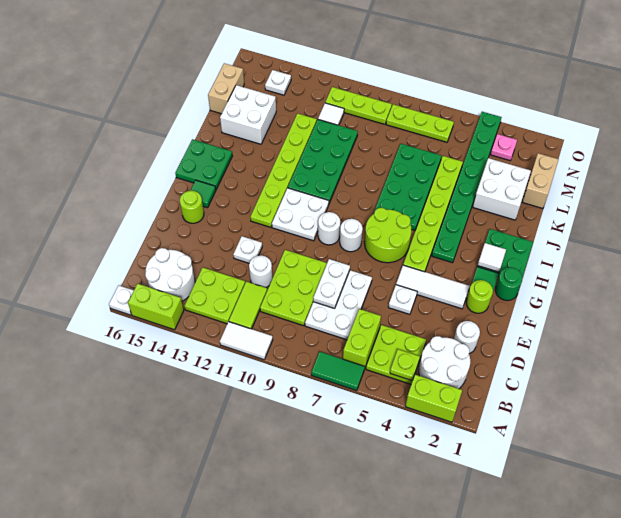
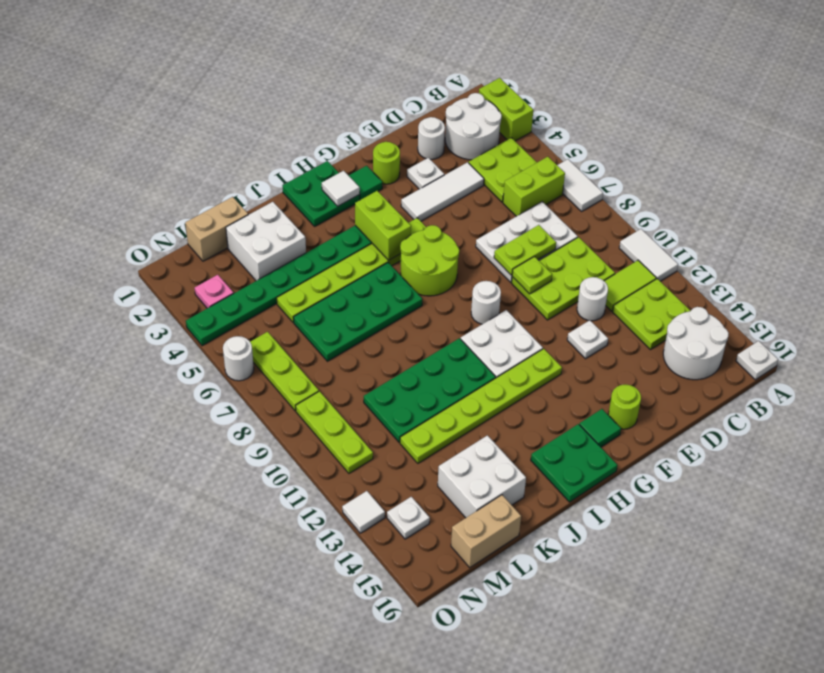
green 1x2 tile [311,352,365,391] -> white 1x2 tile [557,159,603,211]
lime 1x2 brick [128,284,184,330] -> lime 1x2 brick moved to [355,191,411,261]
lime 1x1 plate [390,349,420,381] -> lime 1x1 plate moved to [512,257,552,294]
white 1x2 plate [313,259,350,308] -> lime 1x2 plate [494,225,556,275]
white 1x1 plate [388,285,417,314] -> white 1x1 plate moved to [407,158,444,189]
white 1x3 tile [396,265,470,309] -> white 1x3 tile turned to [401,162,484,221]
green 1x1 round brick [495,267,523,301] -> none
white 1x1 round brick [340,219,363,252] -> white 1x1 round brick moved to [223,336,254,381]
white 1x1 tile [318,103,344,125] -> white 1x1 tile moved to [342,491,385,533]

